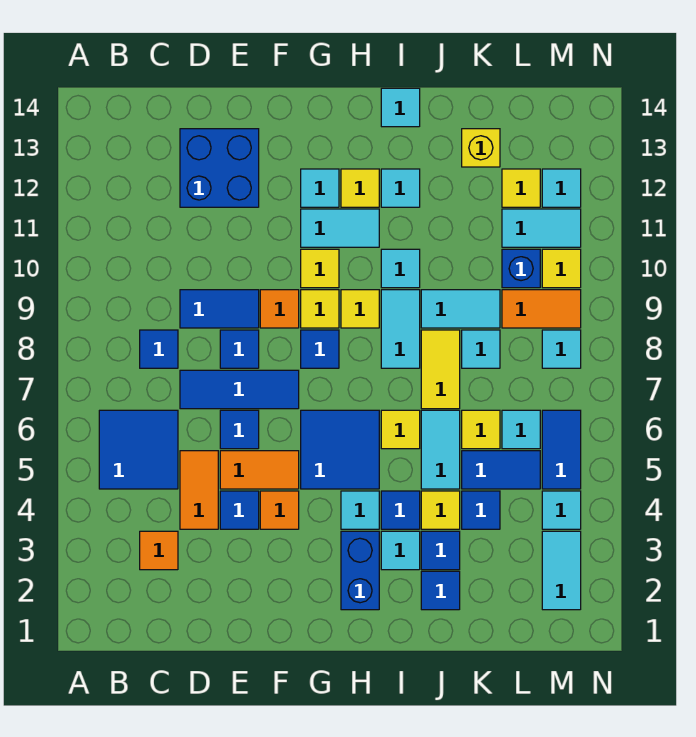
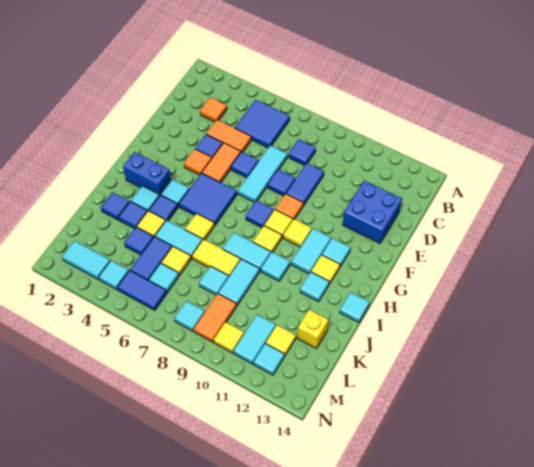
blue 1x3 tile [180,370,299,409] -> cyan 1x3 tile [238,145,287,202]
blue 1x1 brick [502,249,540,288] -> none

